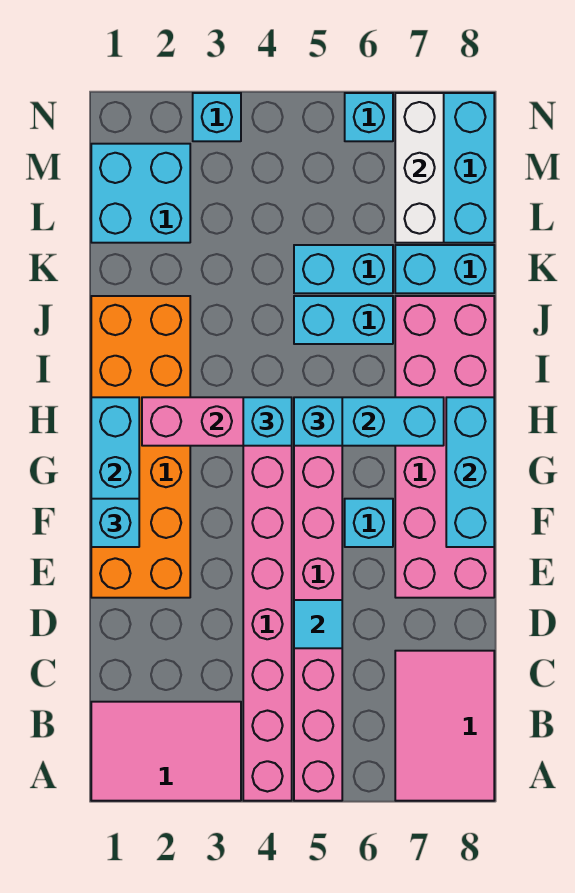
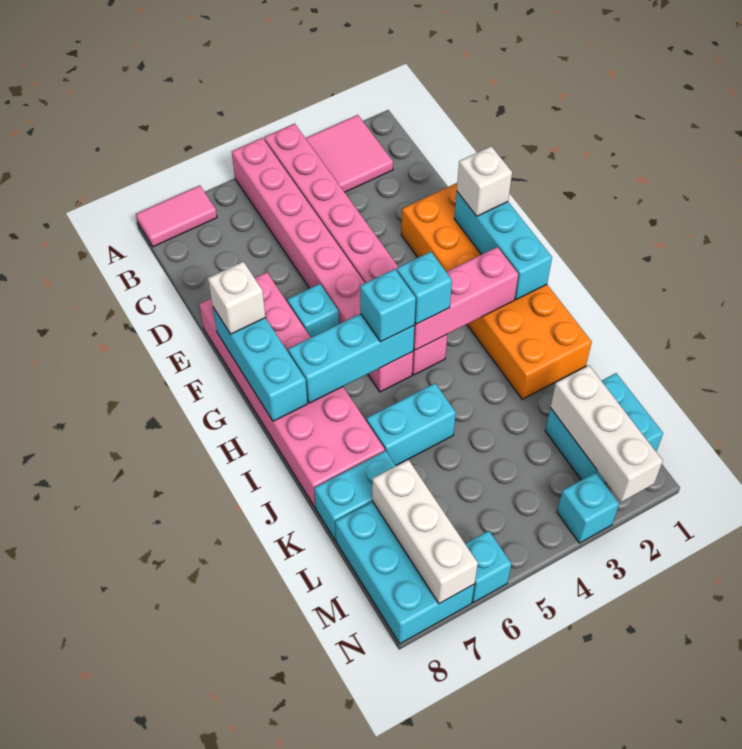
pink 2x3 tile [91,702,241,801] -> pink 2x2 tile [306,115,393,192]
pink 2x3 tile [395,651,494,801] -> pink 1x2 tile [136,185,217,247]
cyan 1x1 tile [294,600,342,648] -> none
cyan 1x1 brick [91,499,139,547] -> white 1x1 brick [457,146,512,216]
none -> white 1x1 brick [208,262,266,334]
cyan 1x2 brick [294,245,393,293] -> none
none -> white 1x3 brick [550,365,663,502]

